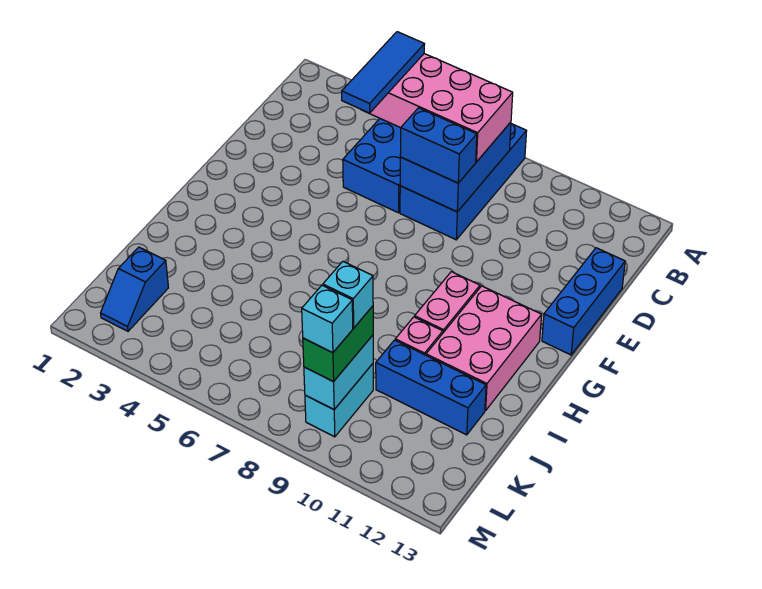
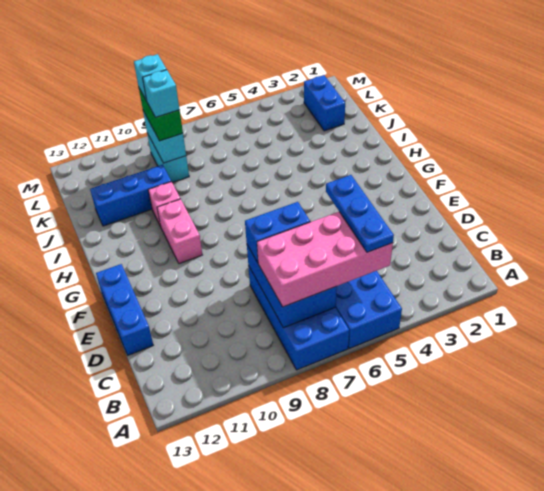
blue 1x3 tile [342,32,425,113] -> blue 1x3 plate [326,175,394,252]
pink 2x3 brick [426,286,542,411] -> none
blue 1x2 slope [101,247,168,331] -> blue 1x2 brick [304,75,345,131]

